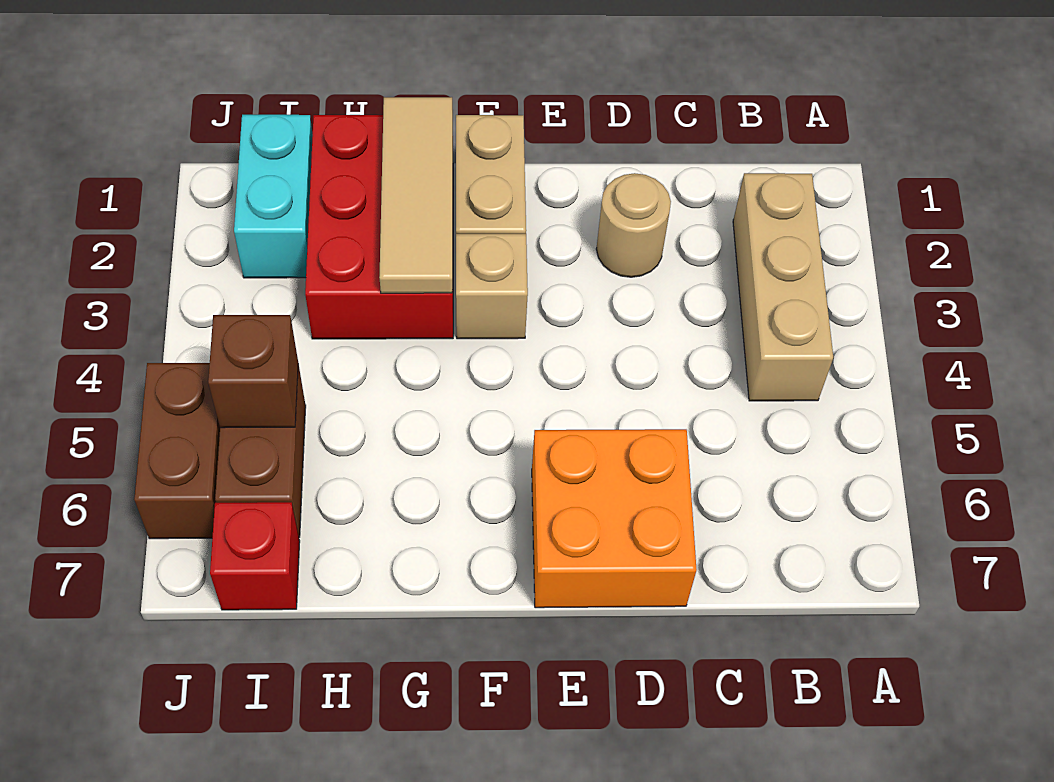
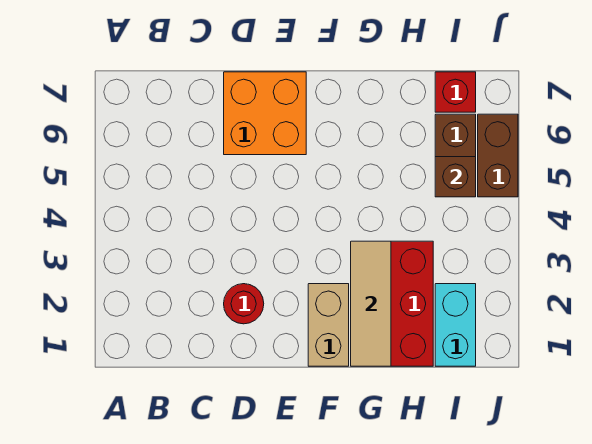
tan 1x3 brick [733,173,833,401] -> none
tan 1x1 round brick [596,173,671,277] -> red 1x1 round brick [224,284,264,324]
tan 1x1 brick [456,234,528,339] -> none

